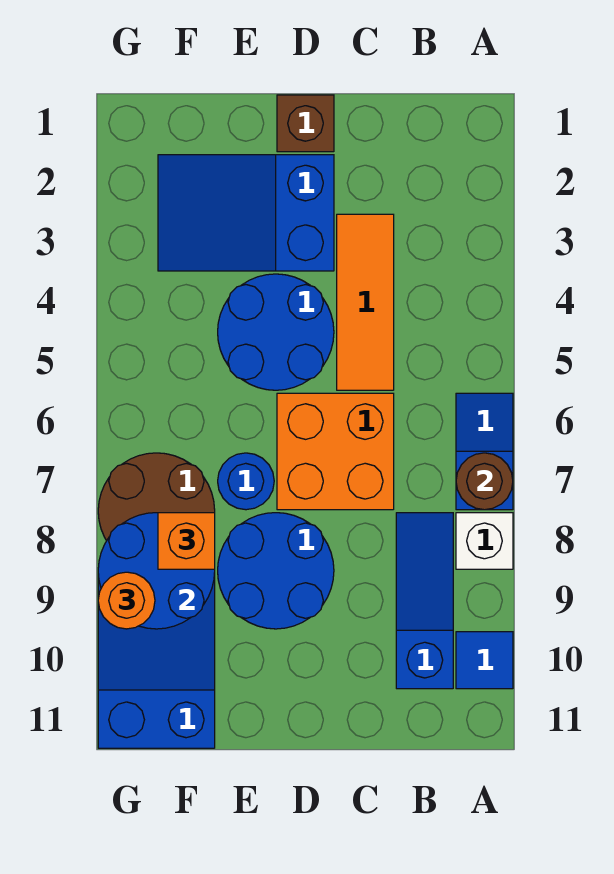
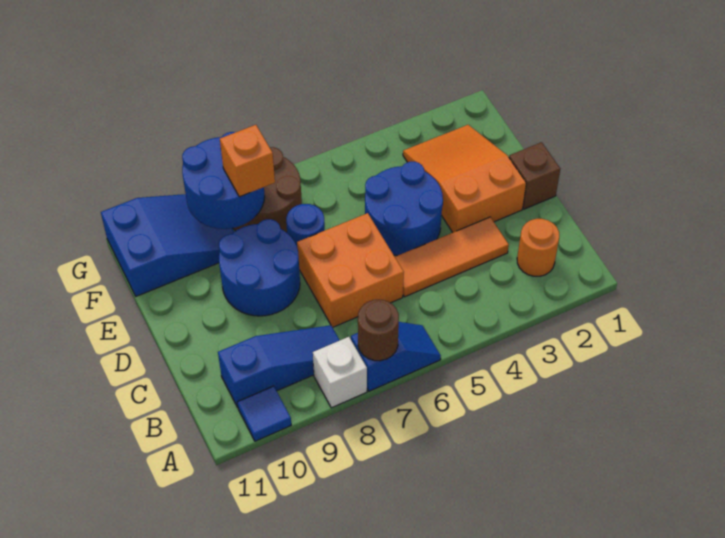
blue 2x3 slope [158,155,334,271] -> orange 2x3 slope [403,125,526,233]
orange 1x1 round brick [98,572,155,629] -> orange 1x1 round brick moved to [517,219,559,276]

